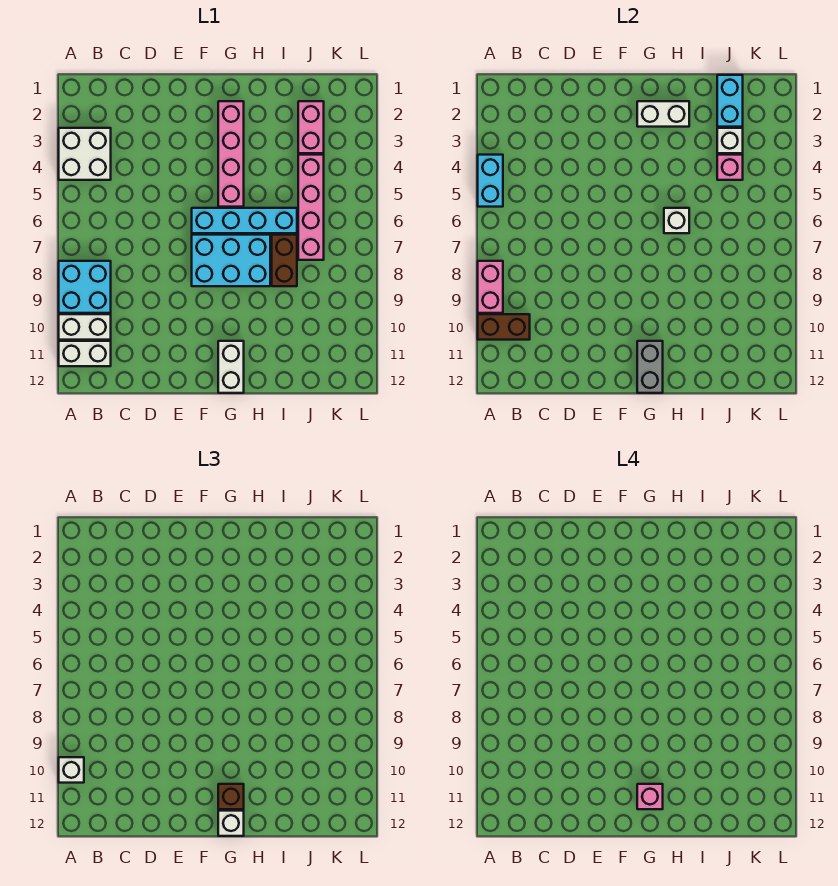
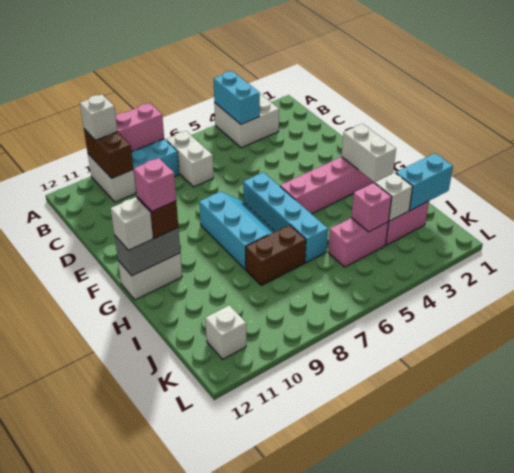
cyan 1x2 brick [478,155,503,207] -> cyan 1x2 brick turned to [214,71,260,124]
white 1x2 brick [59,341,111,366] -> white 1x2 brick moved to [166,131,214,187]
cyan 2x3 brick [192,235,270,286] -> cyan 2x3 slope [199,192,275,269]
white 1x1 brick [664,208,689,233] -> white 1x1 brick moved to [205,305,246,359]
pink 1x4 brick [298,155,324,260] -> pink 1x2 brick [328,218,388,267]

